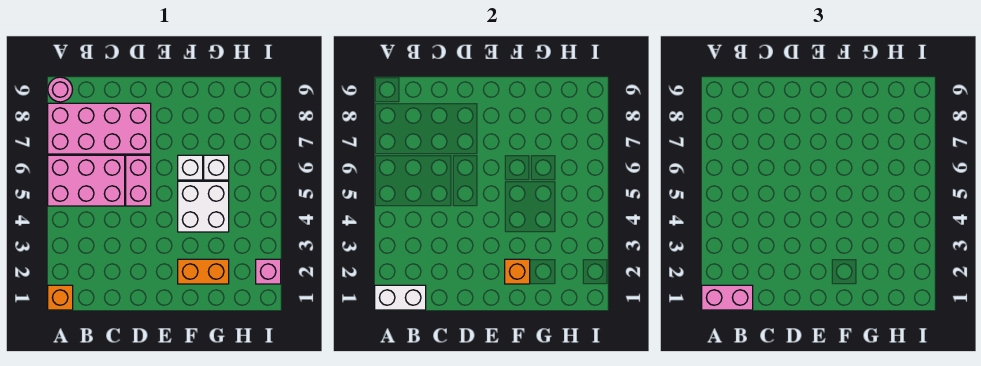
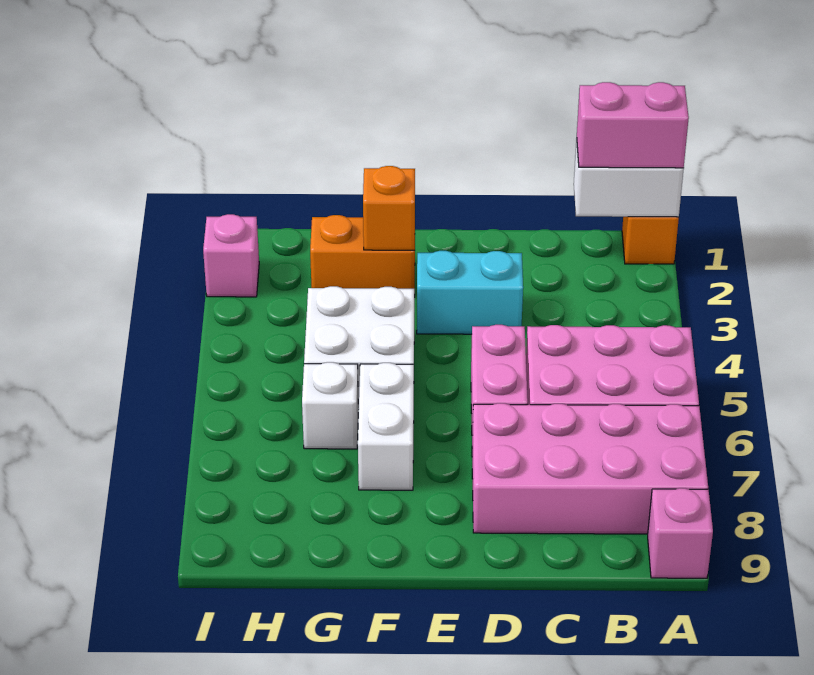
pink 1x1 round brick [48,77,73,102] -> pink 1x1 brick [648,488,713,578]
none -> cyan 1x2 brick [417,251,523,334]
white 1x1 brick [178,155,203,180] -> white 1x2 brick [358,363,414,490]

